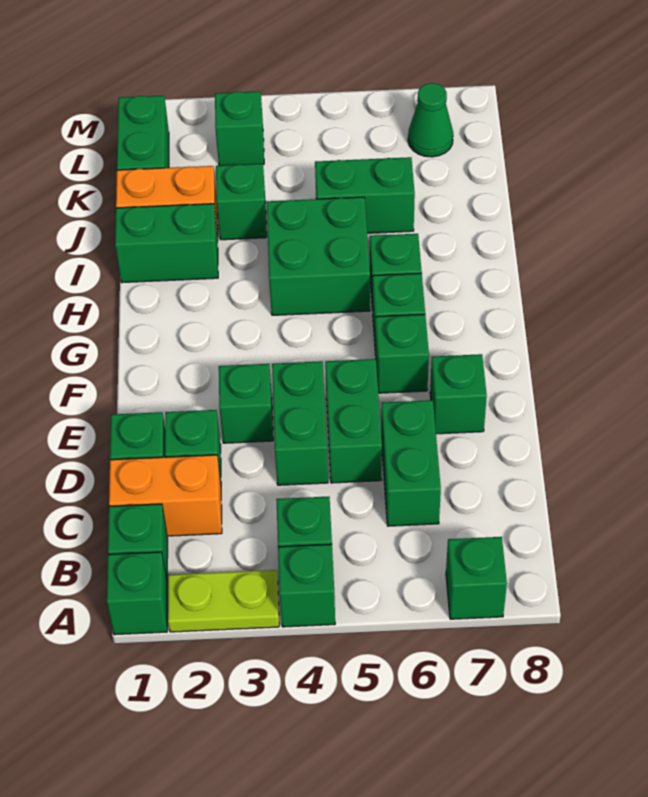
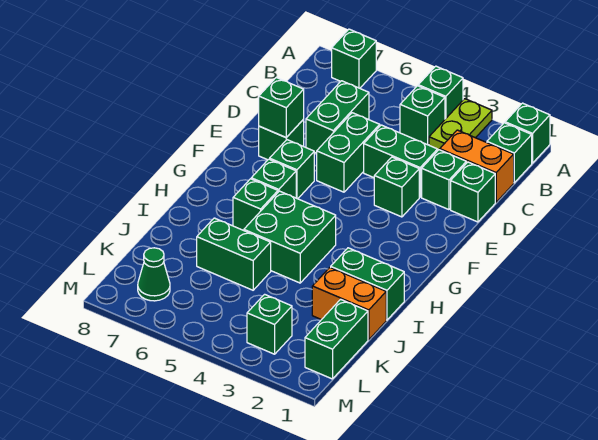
lime 1x2 plate [168,570,279,632] -> lime 1x2 plate turned to [429,99,492,150]
green 1x2 brick [272,361,328,485] -> green 1x2 brick turned to [364,125,438,197]
green 1x1 brick [216,164,267,240] -> green 1x1 brick moved to [259,78,304,137]

